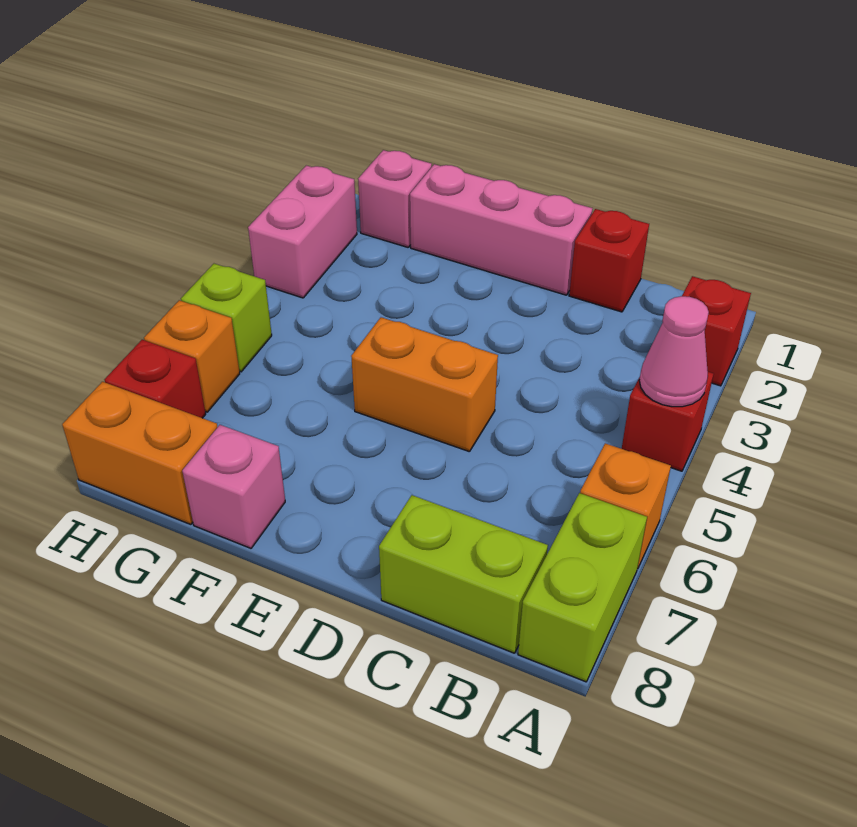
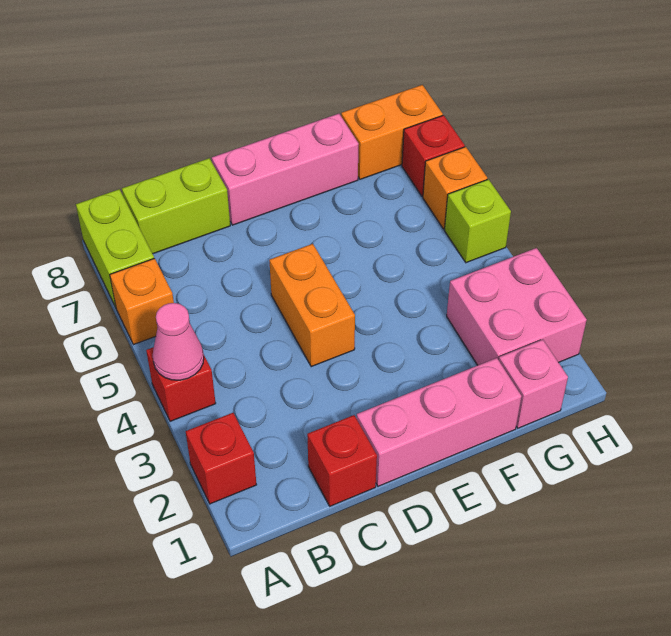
orange 1x2 brick [351,317,498,452] -> orange 1x2 brick turned to [269,244,355,367]
pink 1x1 brick [182,425,285,548] -> pink 1x3 brick [212,114,359,225]
pink 1x2 brick [248,165,357,298] -> pink 2x2 brick [447,248,587,365]

